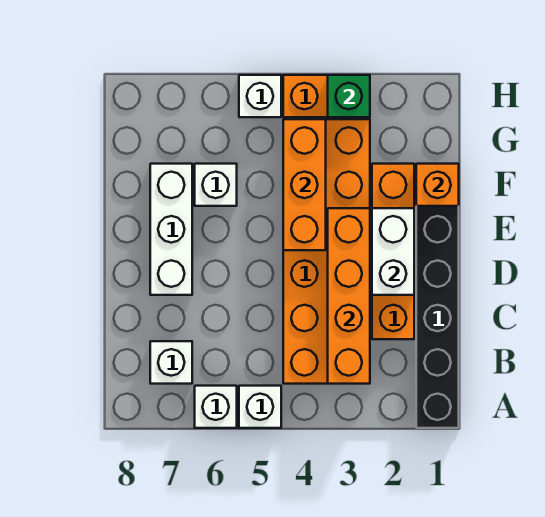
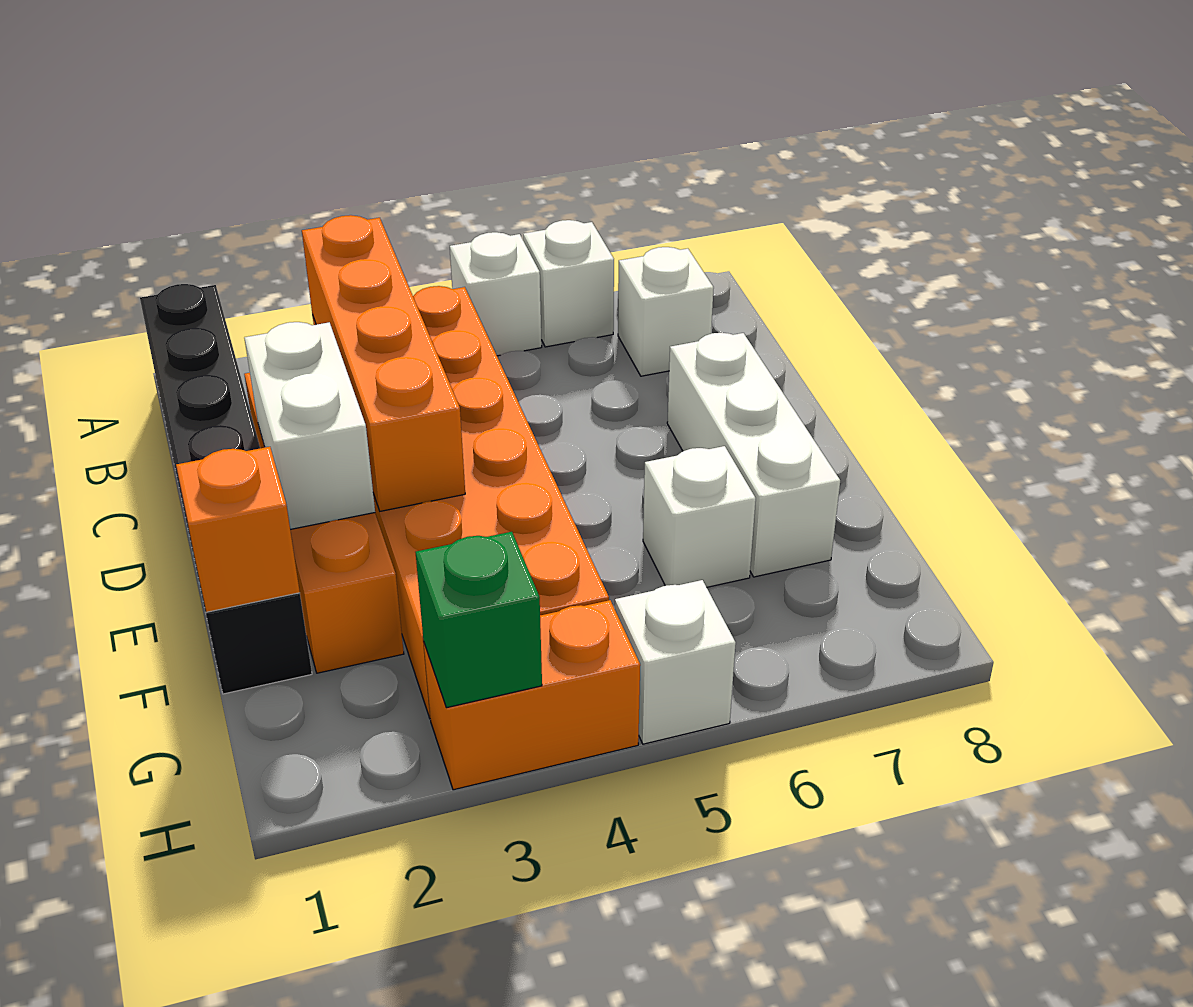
orange 1x3 brick [283,119,326,250] -> none

